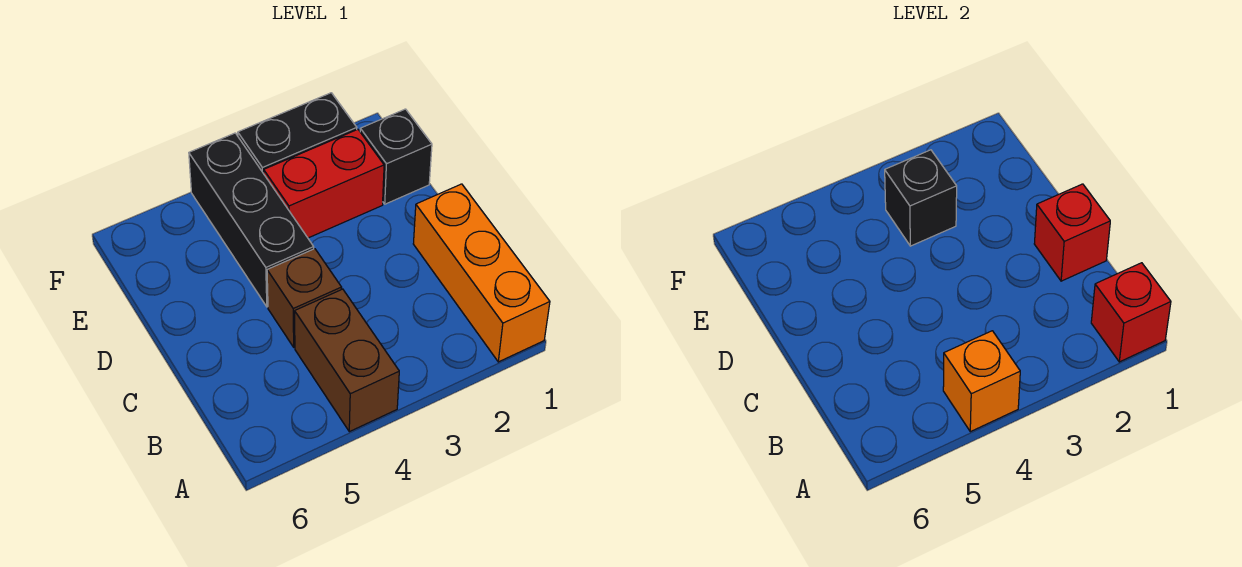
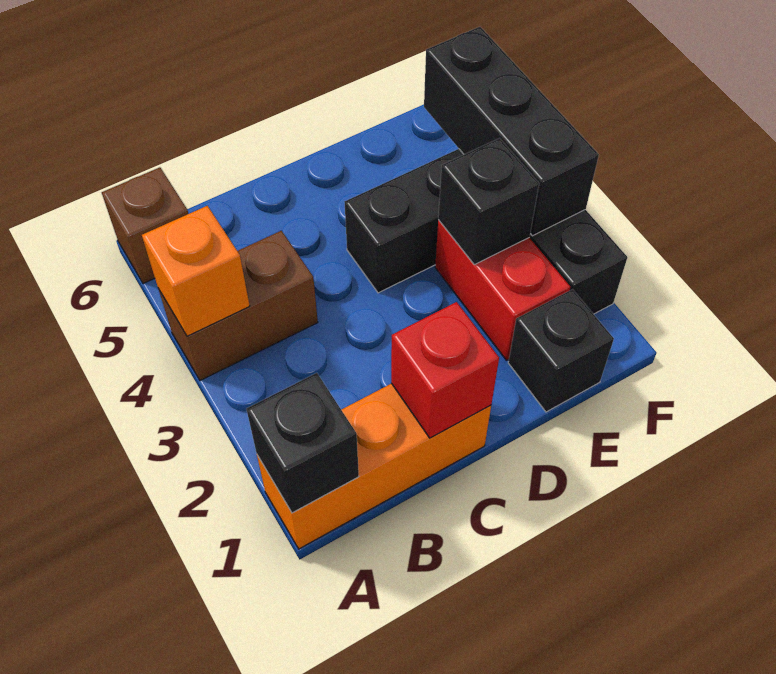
red 1x1 brick [1091,263,1171,362] -> black 1x1 brick [246,373,359,513]
brown 1x1 brick [267,249,342,347] -> brown 1x1 brick moved to [102,167,188,284]
none -> black 1x3 brick [424,27,599,236]

